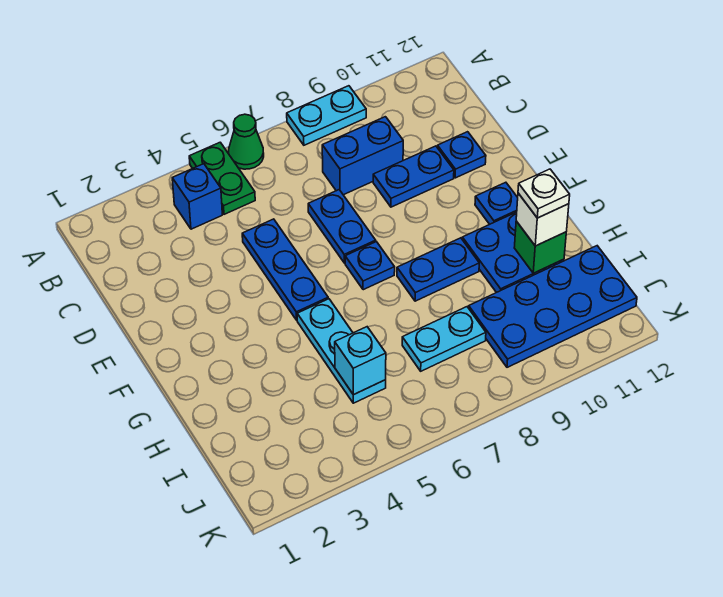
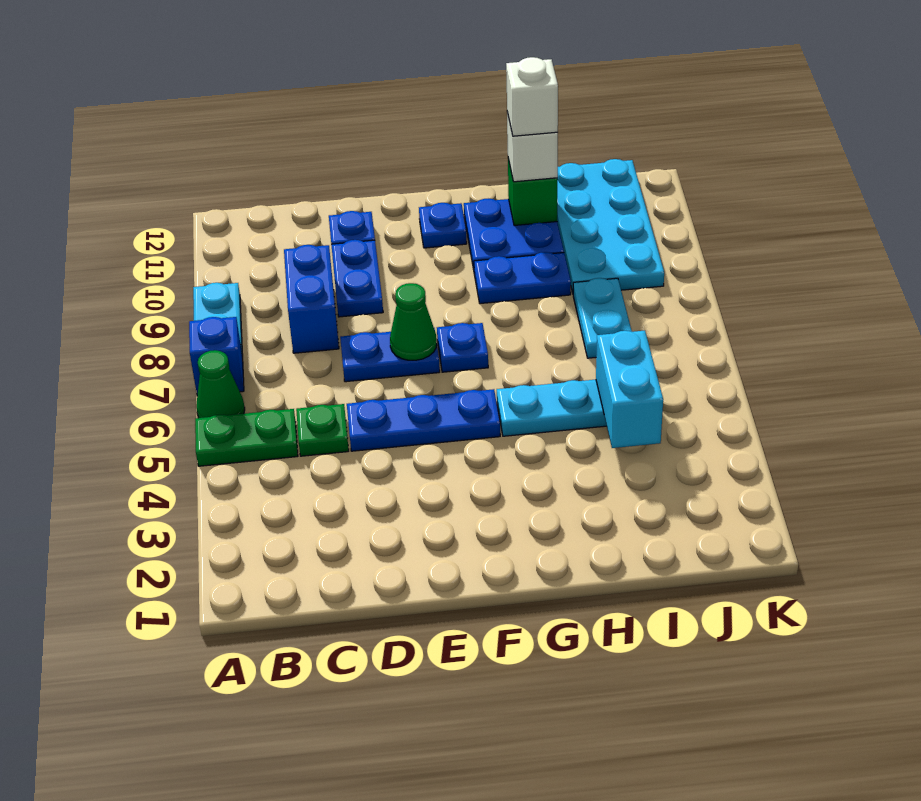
blue 1x1 brick [172,164,222,229] -> blue 1x1 brick moved to [189,317,244,395]
none -> green 1x1 plate [296,404,349,456]
none -> green 1x1 cone [390,283,437,360]
blue 1x2 plate [397,238,479,301] -> blue 1x2 plate turned to [474,252,571,304]
white 1x1 plate [518,169,570,218] -> white 1x1 brick [506,57,558,136]
cyan 1x1 brick [335,327,386,395] -> cyan 1x2 brick [596,331,663,448]
blue 2x4 plate [469,246,637,367] -> cyan 2x4 plate [557,159,664,293]

